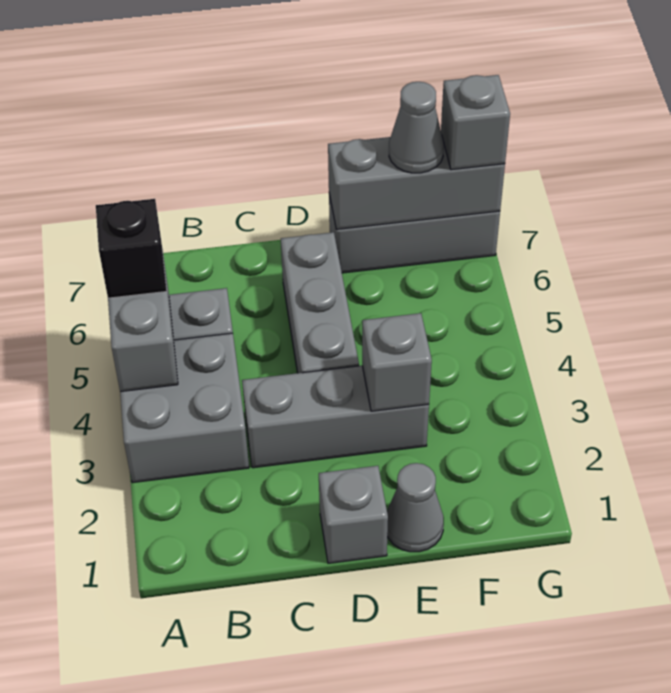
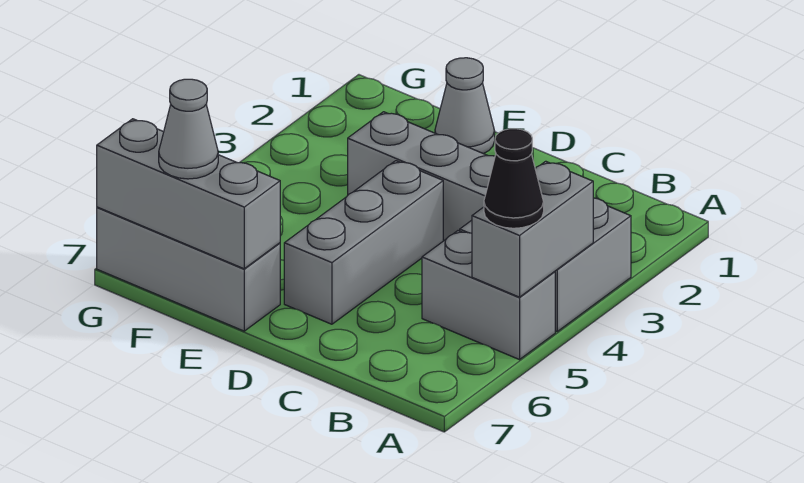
black 1x1 brick [96,199,167,298] -> black 1x1 cone [484,129,544,228]
grey 1x1 brick [319,466,388,563] -> none
grey 1x1 brick [362,313,432,411] -> none
grey 1x1 brick [441,75,510,170] -> none

